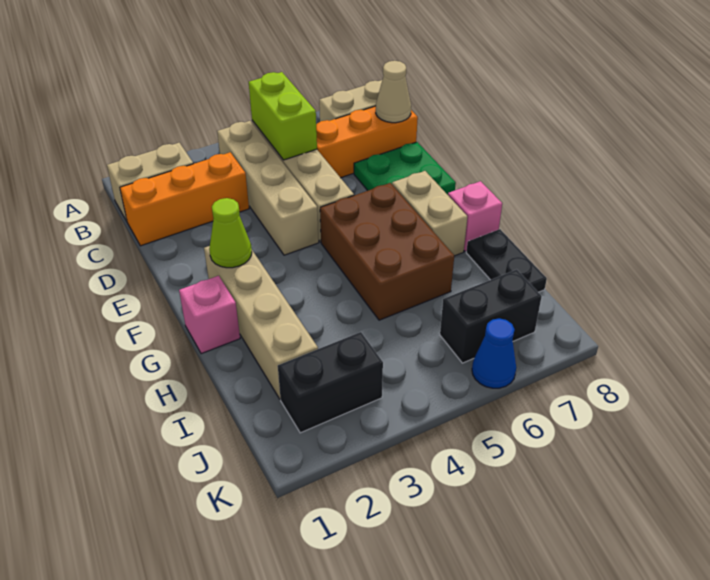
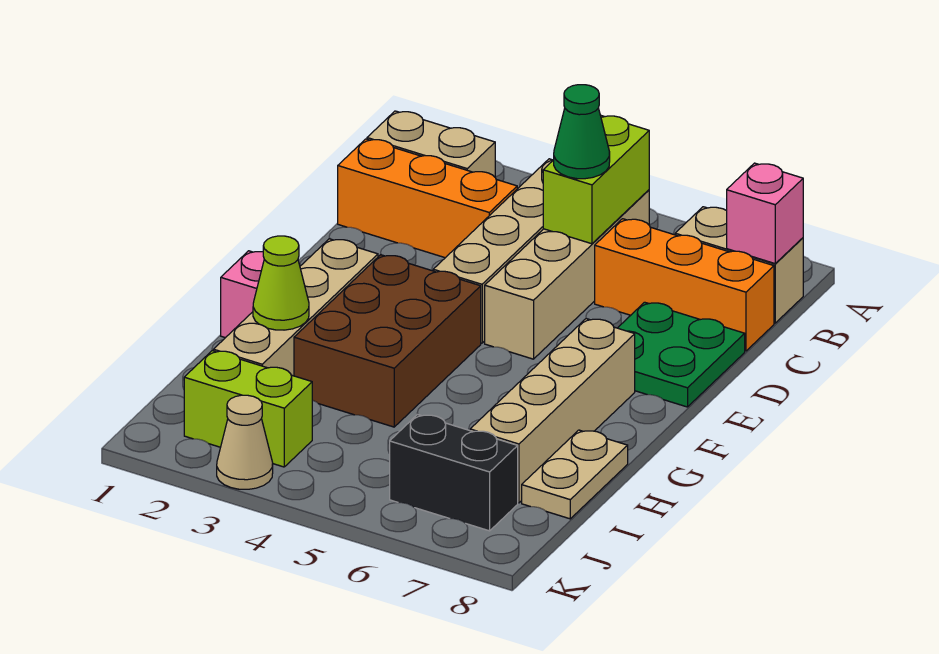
none -> green 1x1 cone [554,85,610,179]
tan 1x1 cone [376,61,411,123] -> tan 1x1 cone moved to [217,395,273,489]
lime 1x1 cone [209,198,252,268] -> lime 1x1 cone moved to [253,236,309,330]
brown 2x3 brick [320,183,454,320] -> brown 2x3 brick moved to [294,255,481,427]
tan 1x2 brick [392,171,467,256] -> tan 1x4 brick [470,319,635,503]
pink 1x1 brick [448,181,502,252] -> pink 1x1 brick moved to [727,163,803,263]
black 1x2 plate [466,229,547,292] -> tan 1x2 plate [522,430,628,519]
black 1x2 brick [278,332,383,433] -> lime 1x2 brick [184,351,312,467]
blue 1x1 cone [472,318,516,388] -> none

